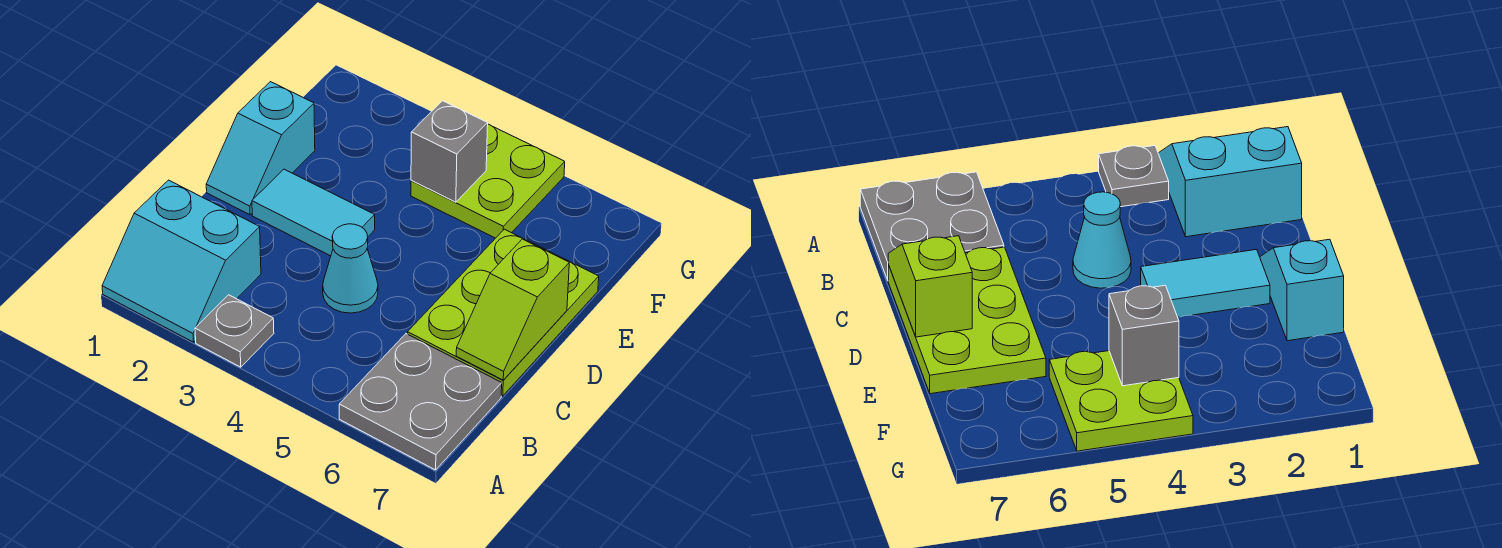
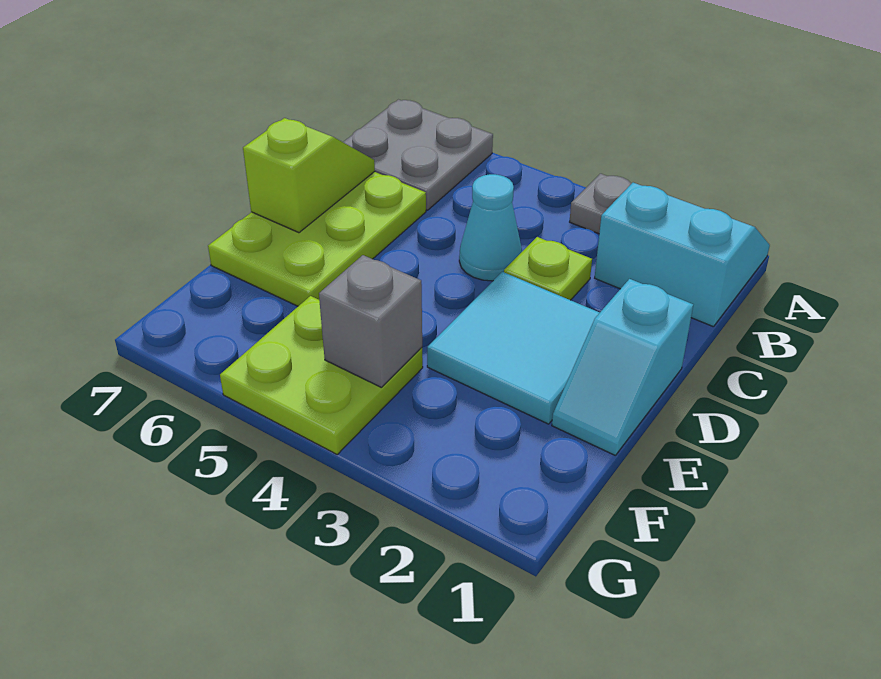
none -> lime 1x1 plate [504,237,592,300]
cyan 1x2 slope [206,82,315,215] -> cyan 1x2 slope turned to [552,279,693,456]
cyan 1x2 tile [252,169,375,256] -> cyan 2x2 tile [427,272,600,424]

